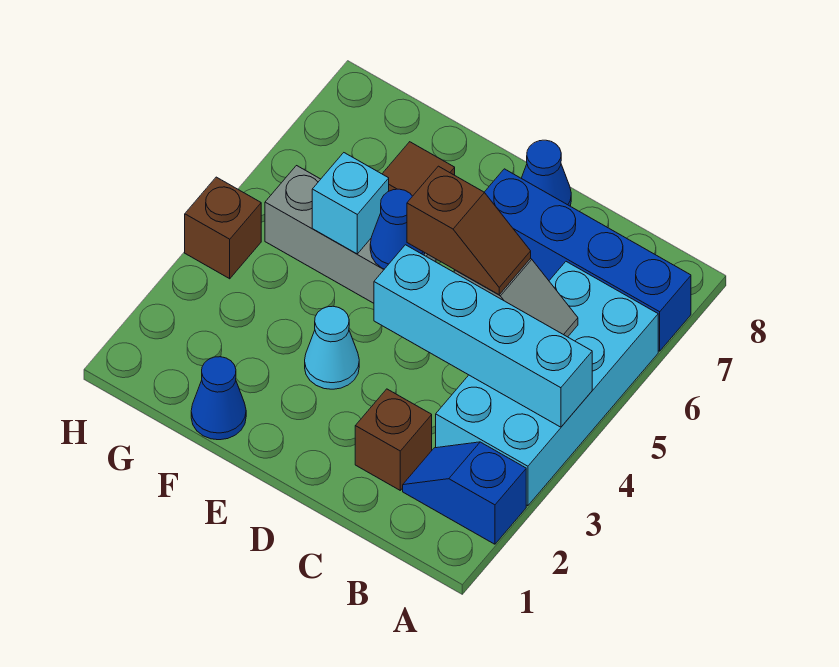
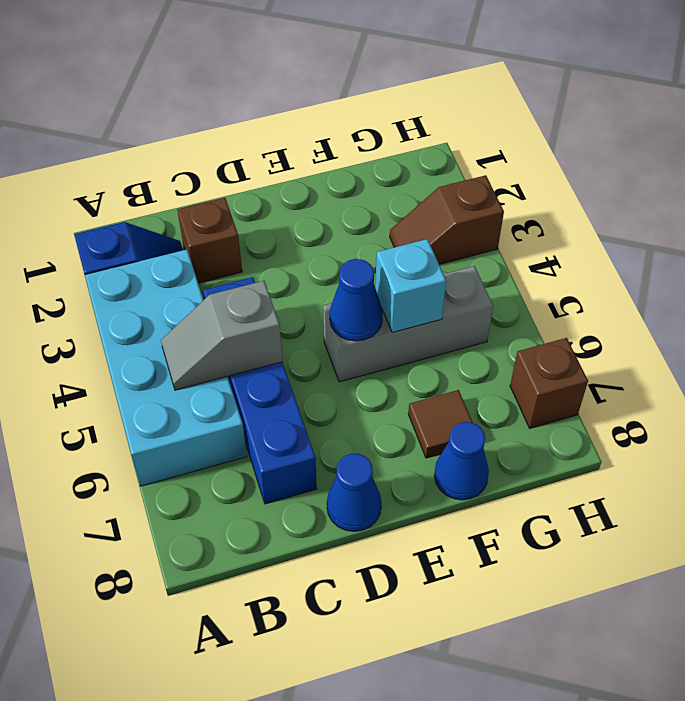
cyan 1x4 brick [374,245,592,427] -> none
blue 1x4 brick [484,169,691,351] -> blue 1x4 brick turned to [203,277,317,504]
brown 1x2 slope [407,166,531,295] -> brown 1x2 slope moved to [390,175,504,264]
cyan 1x1 cone [305,306,359,389] -> none
blue 1x1 cone [191,357,246,440] -> blue 1x1 cone moved to [434,422,489,500]
brown 1x1 brick [185,177,261,279] -> brown 1x1 brick moved to [510,338,588,428]

